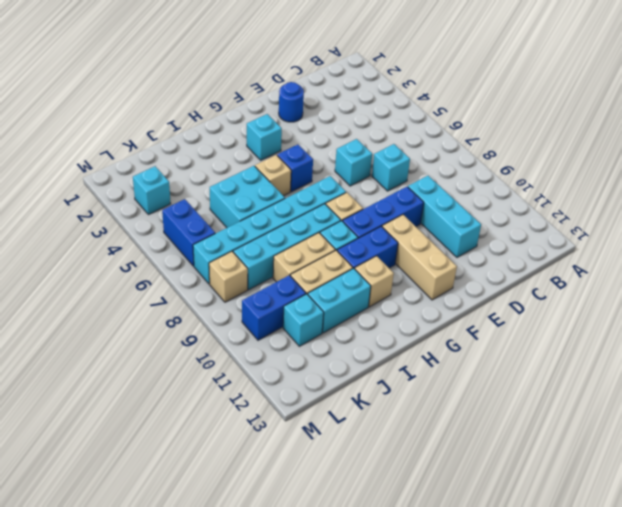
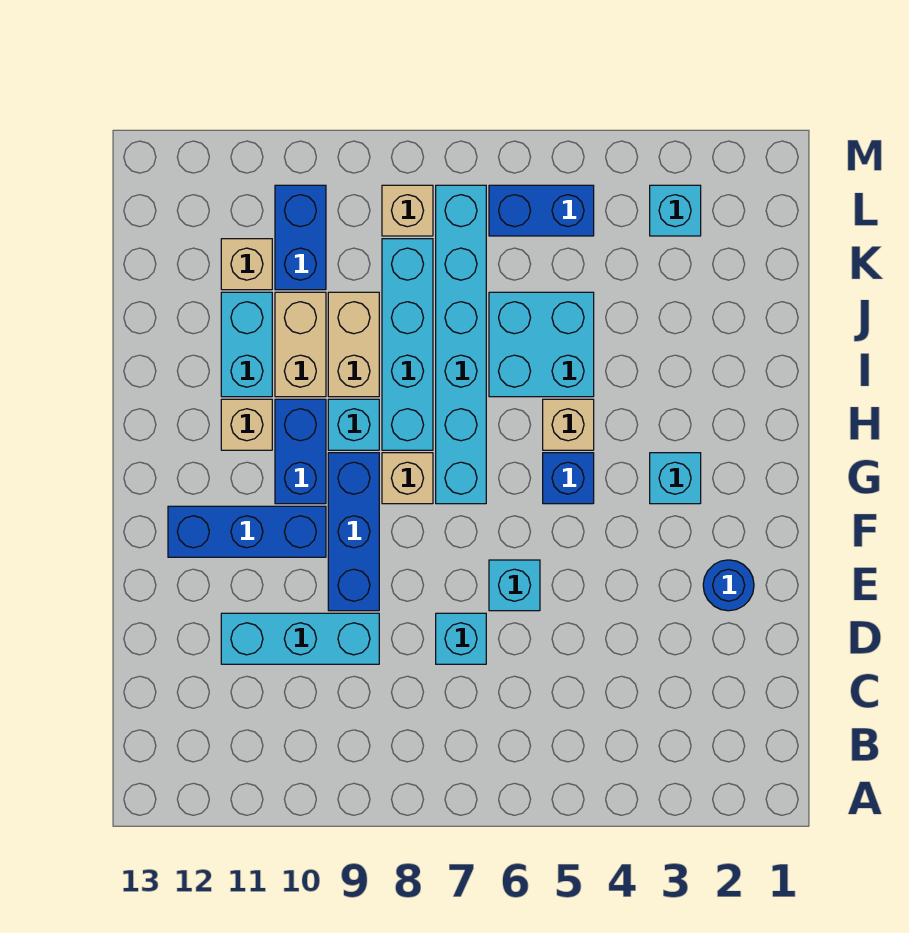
tan 1x3 brick [382,215,457,300] -> blue 1x3 brick [168,506,326,557]
cyan 1x1 brick [283,294,324,346] -> tan 1x1 brick [221,239,272,290]

